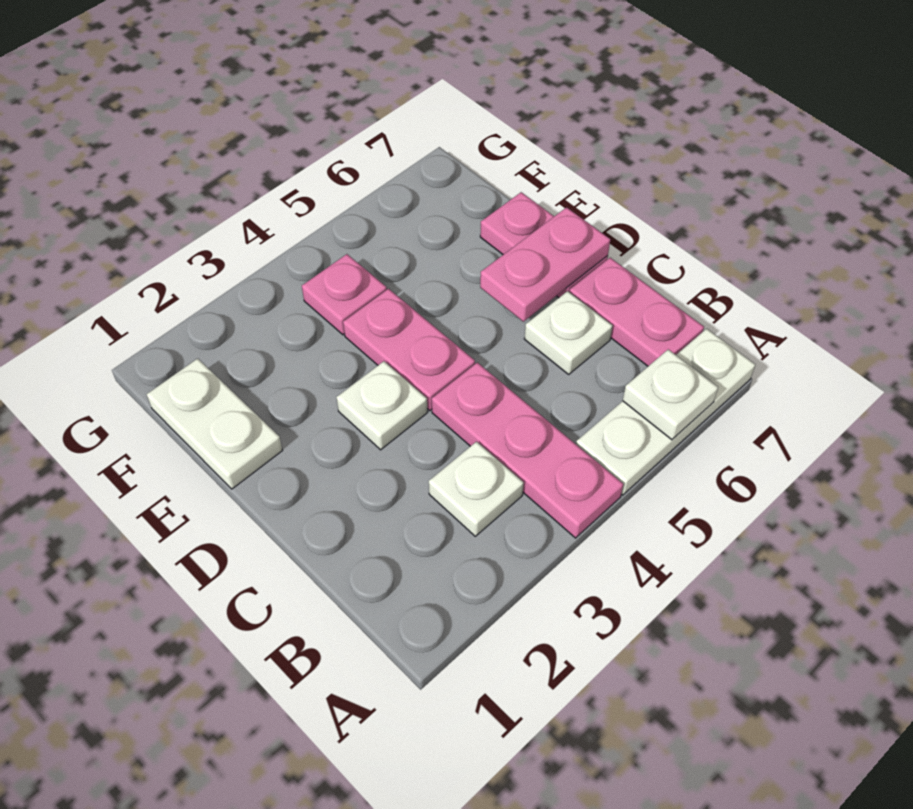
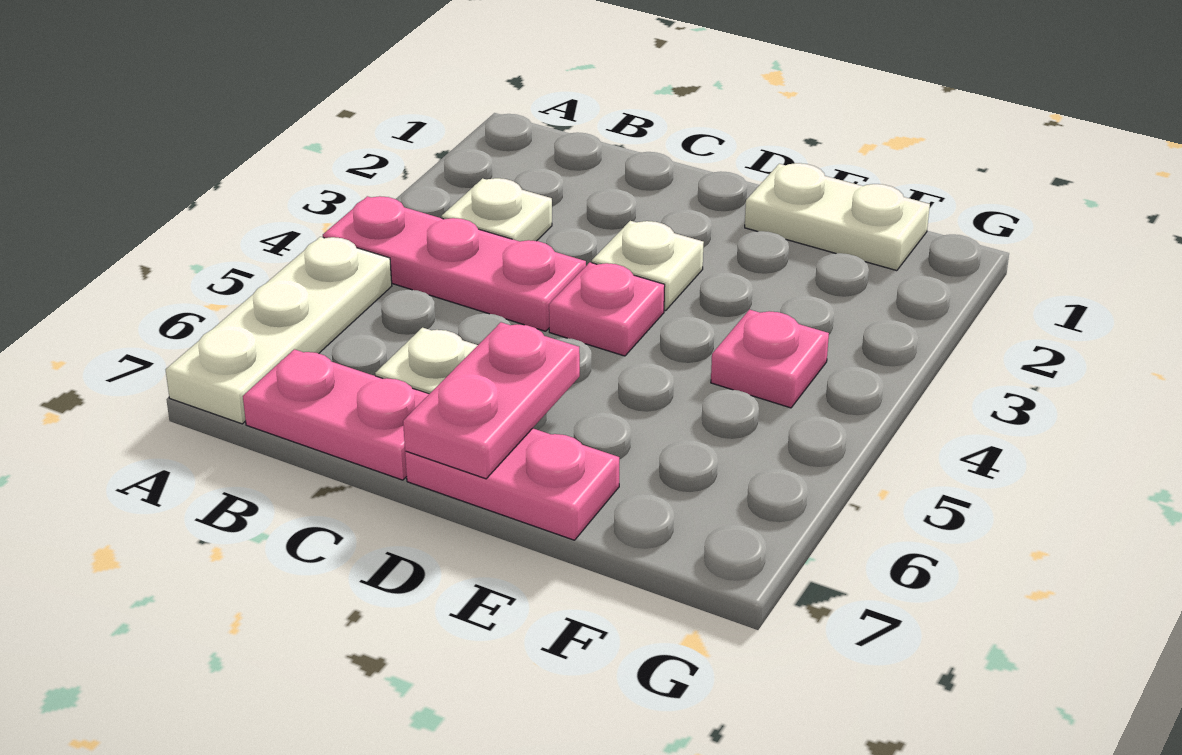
white 1x1 plate [623,349,718,440] -> none
pink 1x2 plate [343,289,475,411] -> pink 1x1 plate [549,262,665,356]

